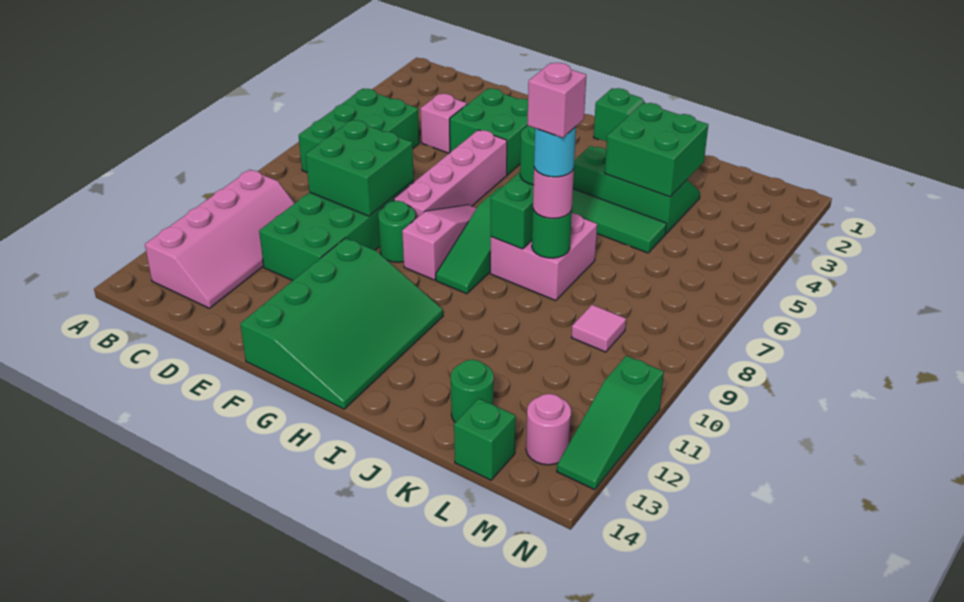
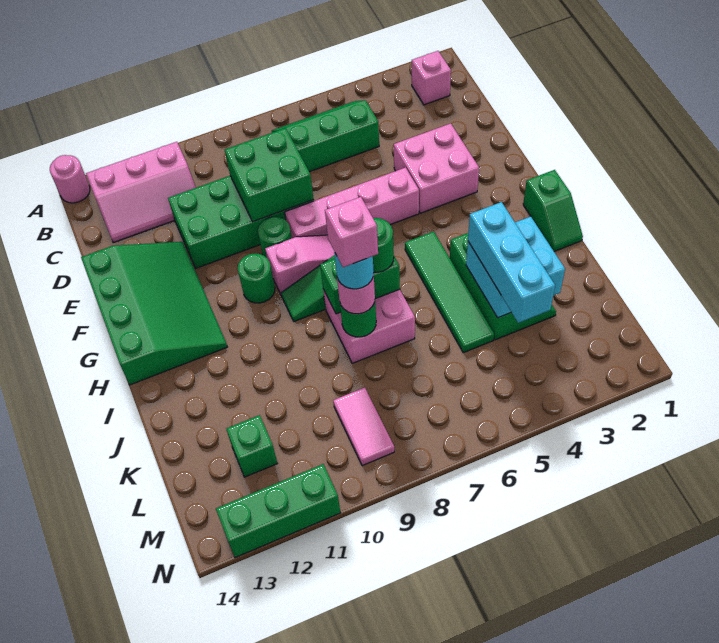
green 2x3 brick [299,89,419,172] -> green 2x3 slope [272,100,379,172]
pink 2x4 slope [145,170,295,308] -> pink 2x3 slope [86,142,196,243]
pink 1x1 brick [421,94,467,153] -> pink 1x1 brick moved to [412,51,451,105]
green 2x2 brick [450,89,528,175] -> pink 2x2 brick [394,123,479,213]
green 3x4 slope [240,238,443,409] -> green 3x4 slope turned to [81,242,227,385]
green 2x2 brick [605,103,708,197] -> cyan 2x2 brick [466,216,565,318]
none -> cyan 1x3 brick [468,202,555,323]
green 1x1 round brick [451,360,494,422] -> green 1x1 round brick moved to [238,254,275,303]
pink 1x1 tile [571,305,626,352] -> pink 1x2 tile [333,388,394,466]
green 1x1 brick [454,399,516,480] -> green 1x1 brick moved to [226,415,277,477]
pink 1x1 round brick [526,394,571,465] -> pink 1x1 round brick moved to [50,155,90,203]
green 1x3 slope [557,356,664,490] -> green 1x3 brick [216,464,341,558]

